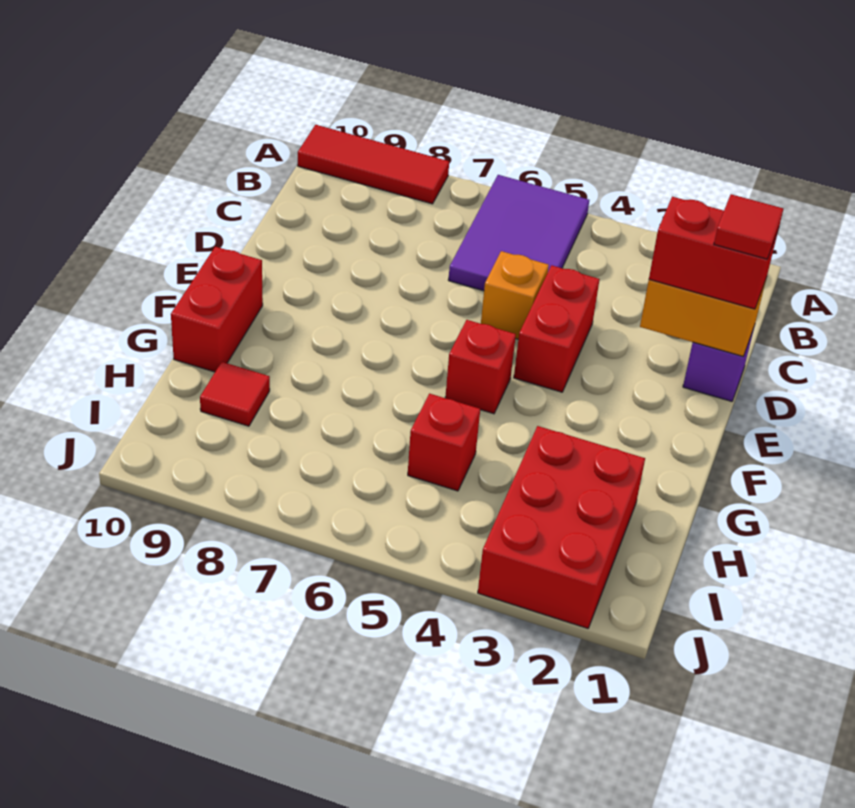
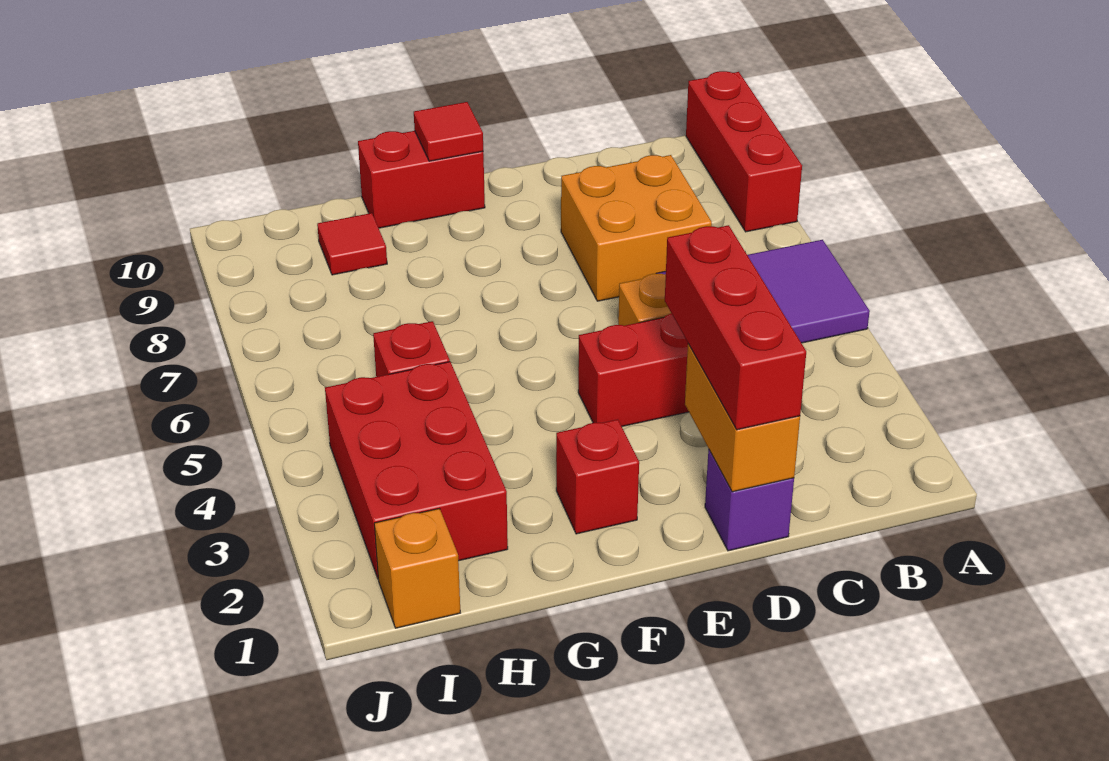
red 1x3 tile [298,125,449,204] -> red 1x3 brick [686,71,802,232]
none -> orange 2x2 brick [561,155,712,301]
red 1x2 brick [649,197,779,309] -> red 1x3 brick [665,225,806,430]
red 1x1 tile [714,194,783,259] -> red 1x1 tile moved to [414,102,483,161]
red 1x1 brick [445,320,516,414] -> red 1x1 brick moved to [556,419,639,534]
red 2x3 brick [478,426,645,628] -> red 2x3 brick turned to [325,362,508,578]
none -> orange 1x1 brick [374,509,460,628]

